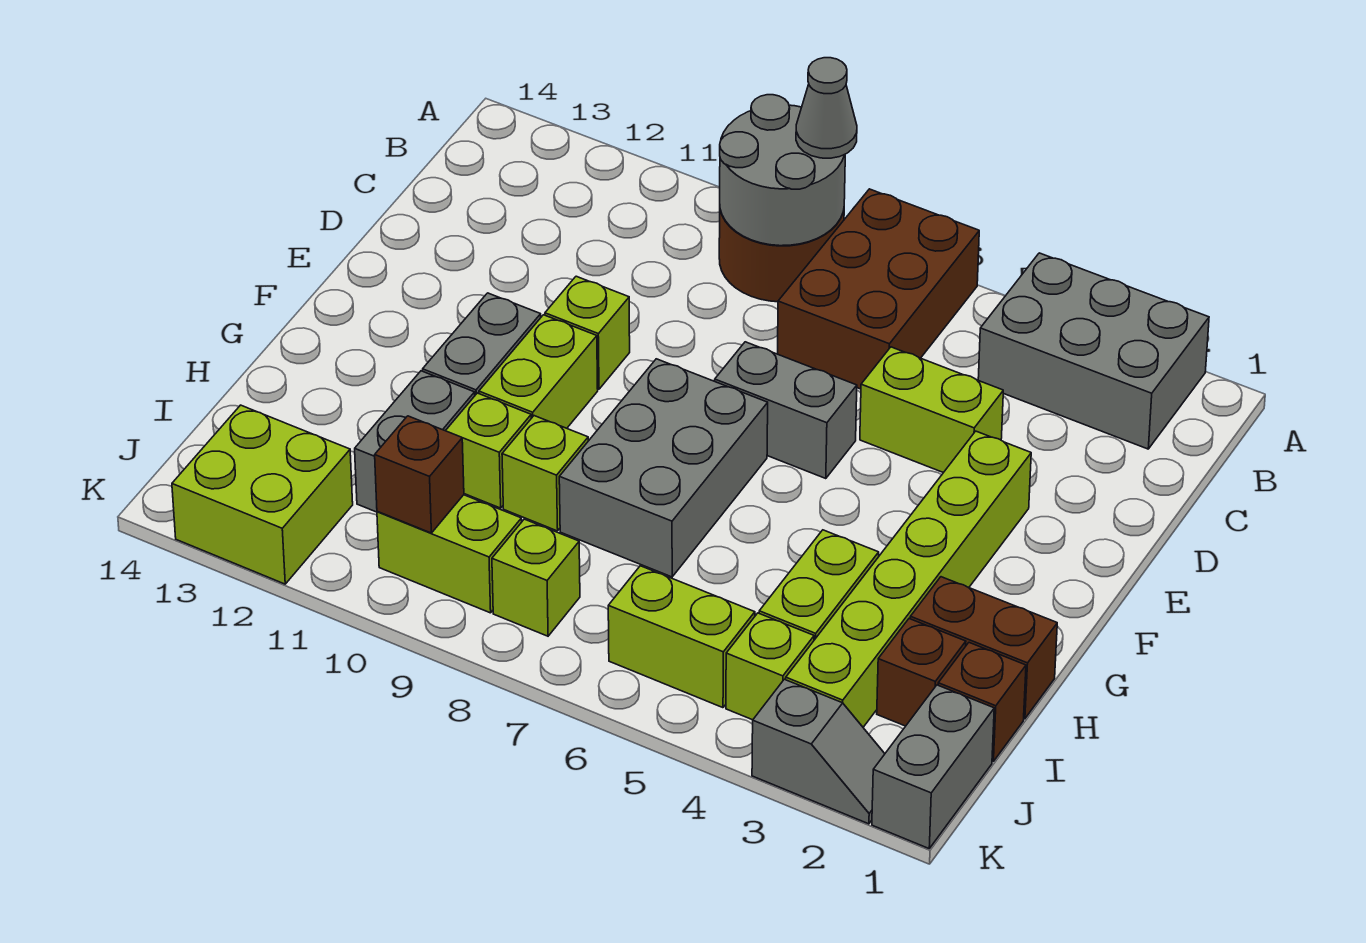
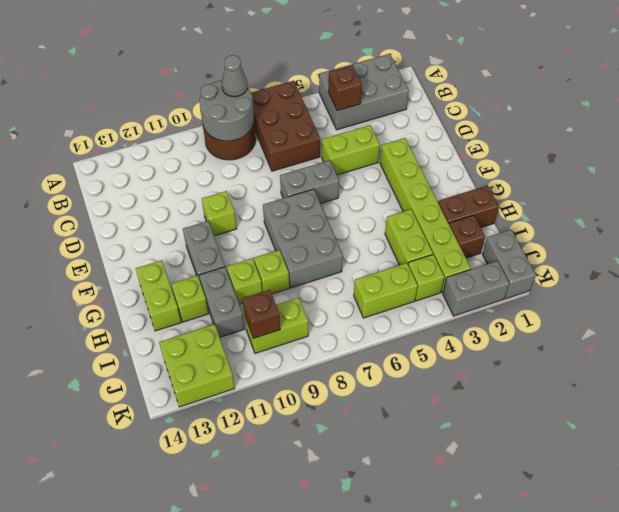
lime 1x2 brick [479,315,598,428] -> lime 1x2 brick moved to [136,260,181,331]
brown 1x1 brick [938,643,1026,761] -> brown 1x1 brick moved to [328,65,362,111]
lime 1x1 brick [492,519,580,636] -> lime 1x1 brick moved to [171,275,209,322]
grey 1x2 slope [752,679,885,824] -> grey 1x2 brick [443,261,509,316]

